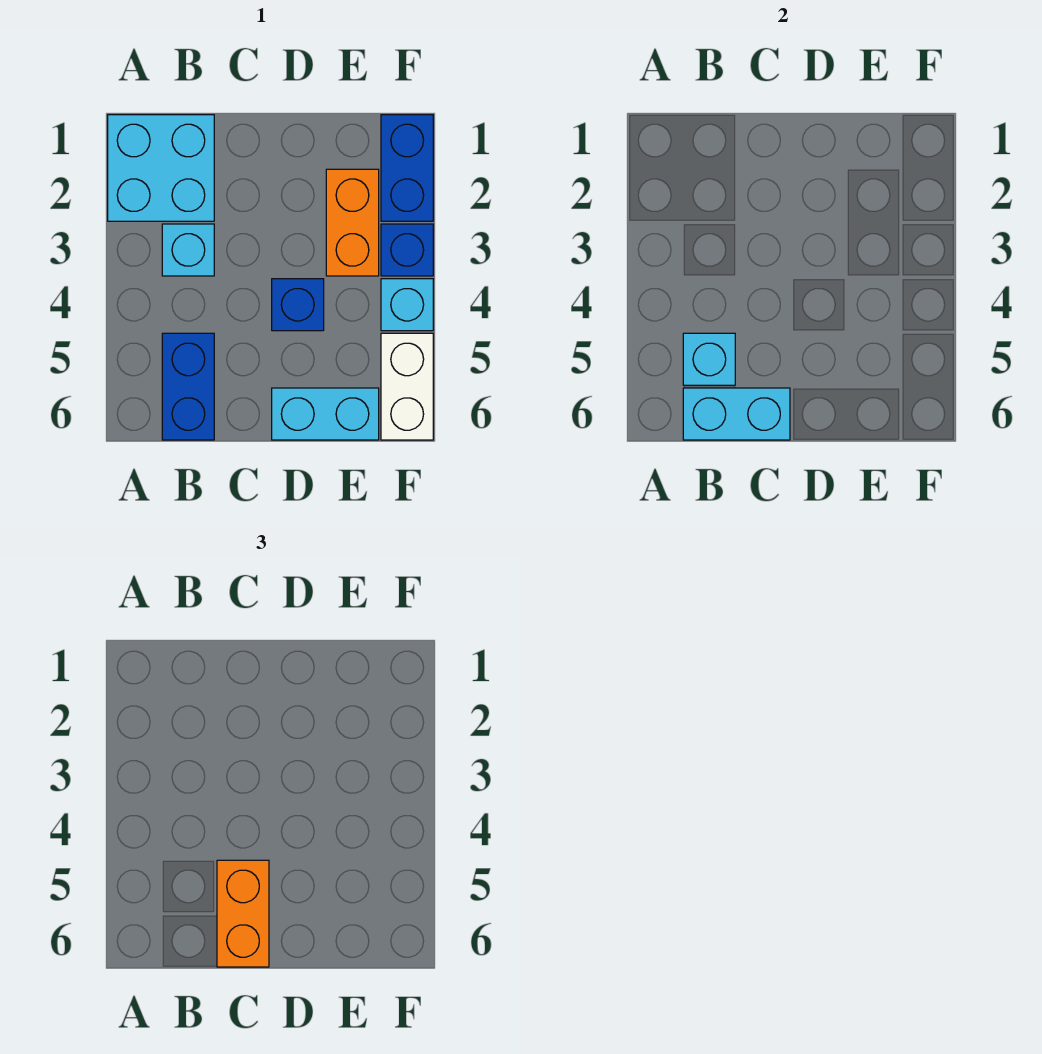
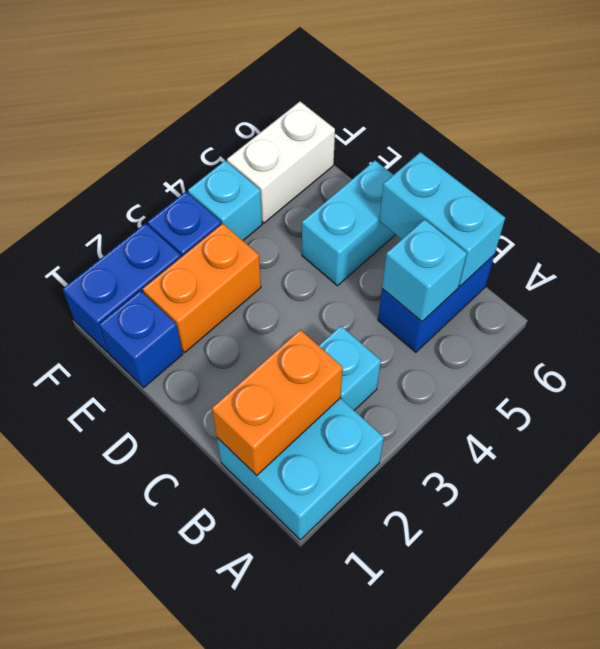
orange 1x2 brick [217,860,269,967] -> orange 1x2 brick moved to [212,330,343,475]
blue 1x1 brick [272,279,324,331] -> blue 1x1 brick moved to [99,291,183,387]
cyan 1x2 brick [272,388,379,440] -> cyan 1x2 brick turned to [302,161,396,286]

